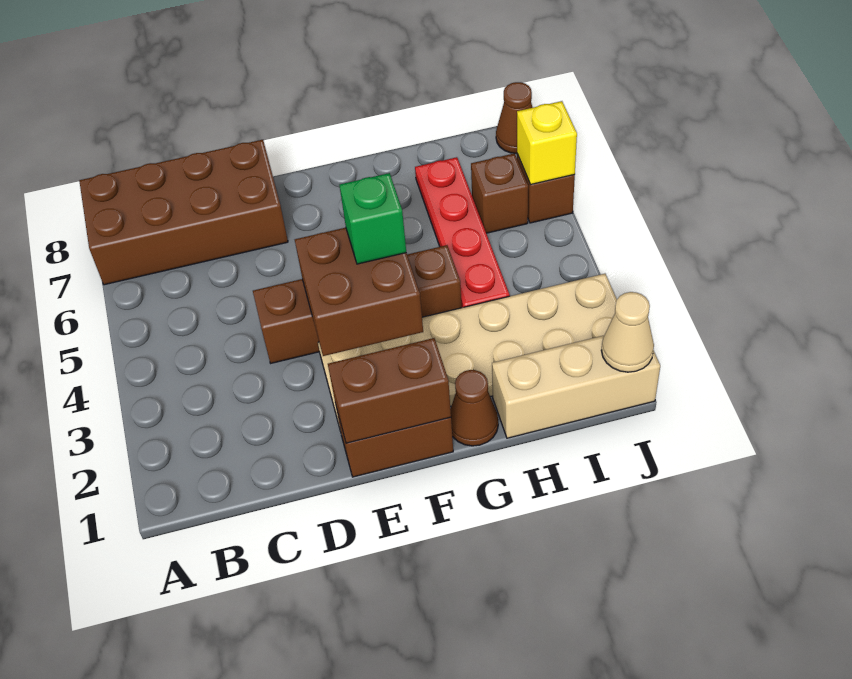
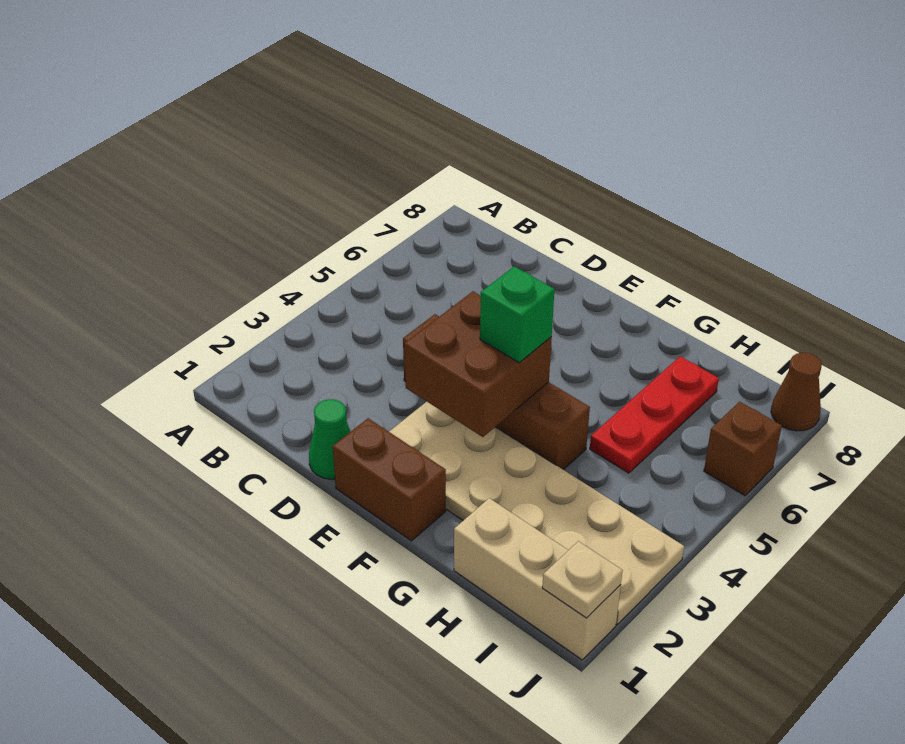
brown 2x4 brick [79,140,288,285] -> none
none -> green 1x1 cone [309,399,350,479]
brown 1x2 brick [328,338,451,443] -> none
brown 1x1 cone [450,370,498,446] -> none
red 1x4 plate [415,157,510,308] -> red 1x3 plate [590,357,719,473]
brown 1x1 brick [471,153,528,233] -> none
tan 1x1 cone [601,292,654,372] -> tan 1x1 plate [542,541,623,618]
yellow 1x1 brick [517,101,577,185] -> none

